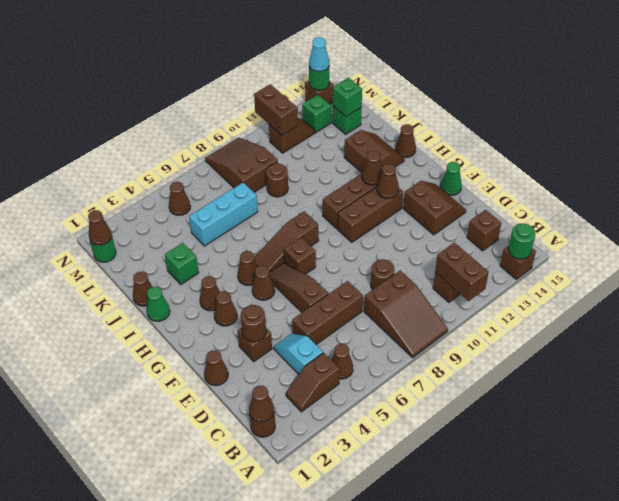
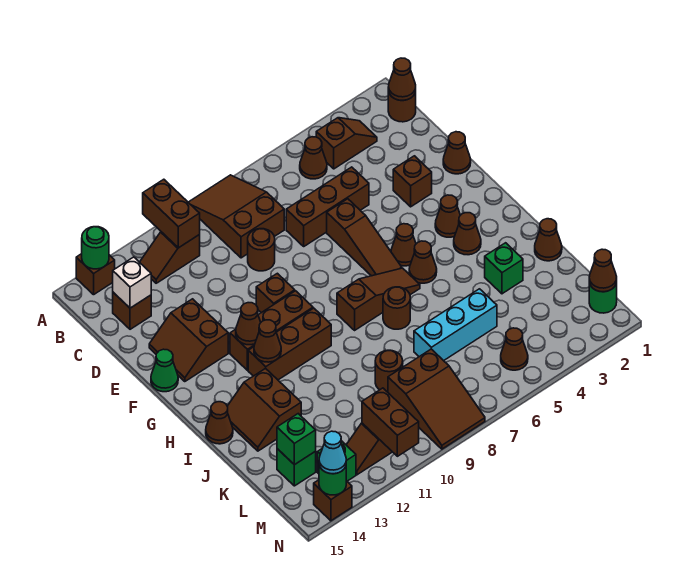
cyan 1x2 slope [274,333,323,375] -> none
none -> white 1x1 brick [113,257,151,308]
brown 1x1 round brick [241,305,266,342] -> brown 1x1 round brick moved to [383,287,410,329]
brown 1x1 brick [284,237,316,274] -> brown 1x1 brick moved to [256,273,295,313]
green 1x1 cone [146,287,170,321] -> none

